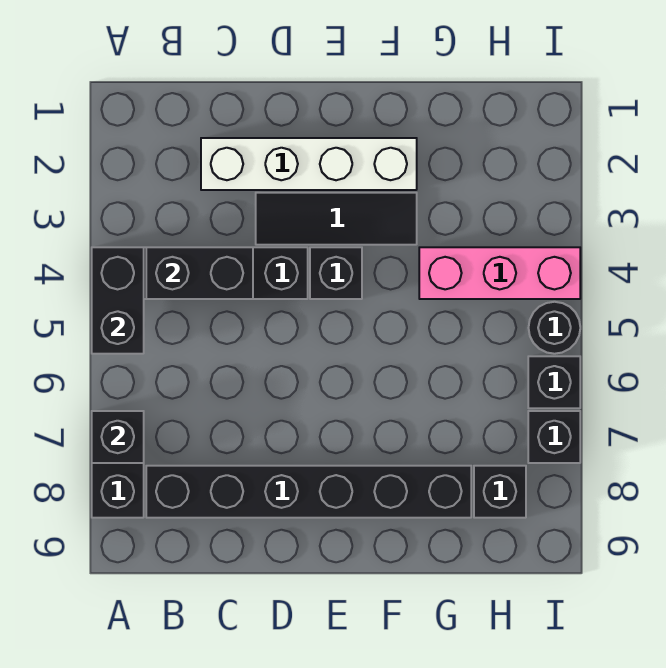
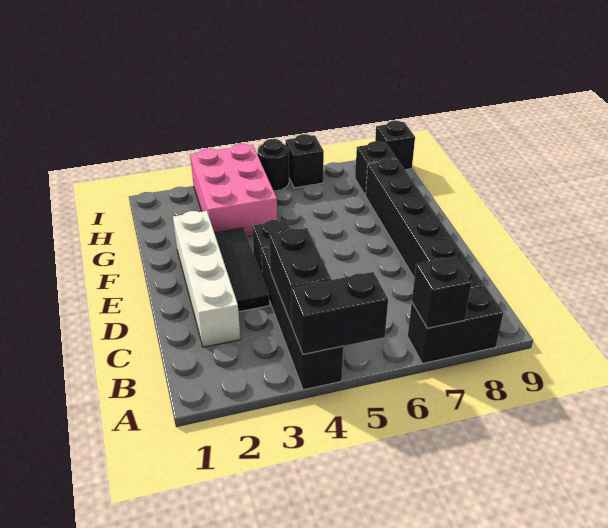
pink 1x3 brick [419,247,580,299] -> pink 2x3 brick [190,144,277,237]
black 1x1 brick [528,411,580,463] -> black 1x1 brick moved to [375,121,415,169]

